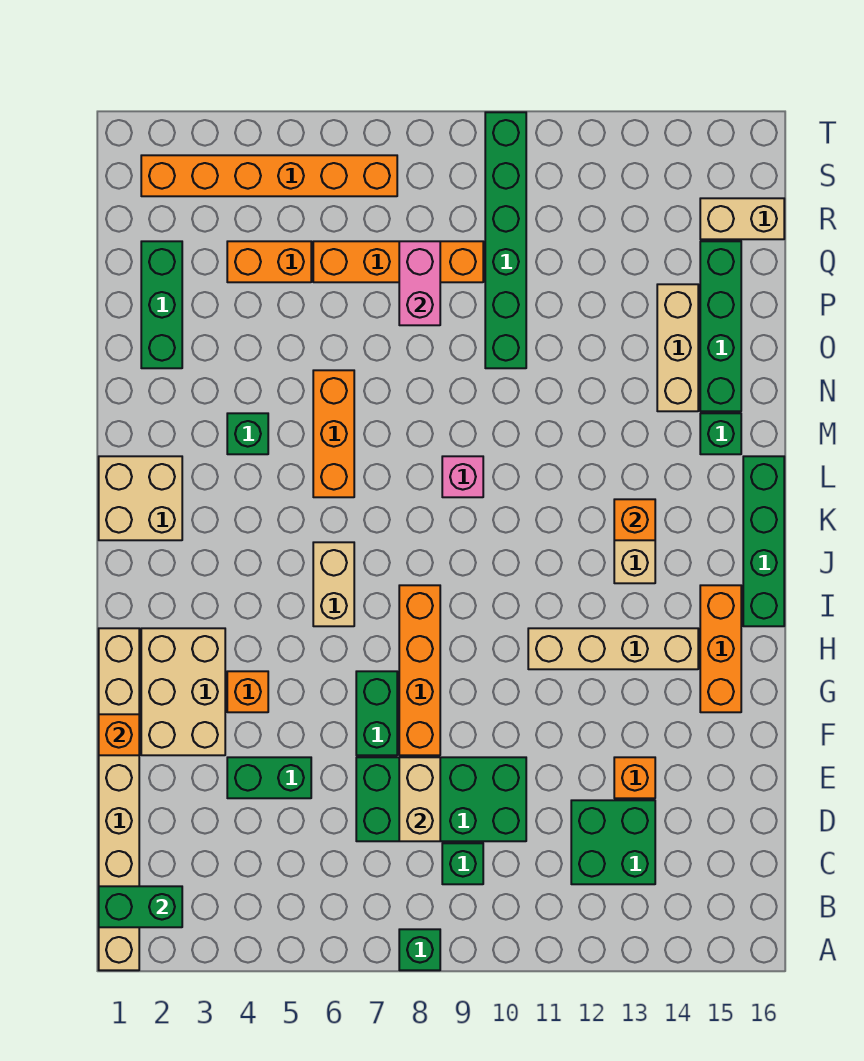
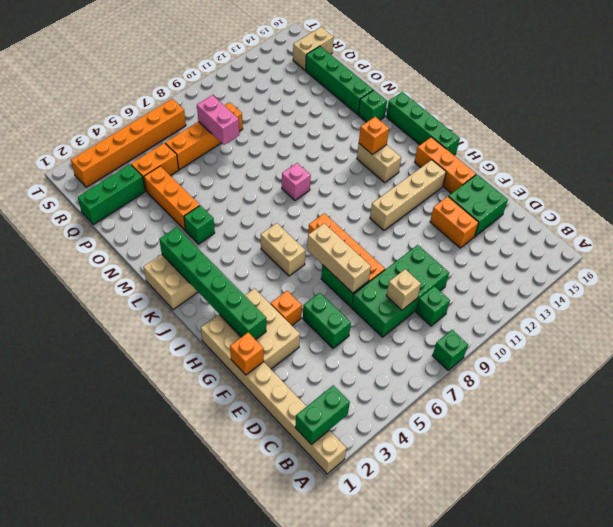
green 2x2 brick [571,800,655,884] -> green 2x2 brick moved to [448,175,508,236]
tan 1x2 brick [399,757,440,841] -> tan 1x1 brick [386,269,421,310]
green 1x2 brick [227,757,311,798] -> green 1x2 brick turned to [303,293,351,348]
orange 1x1 brick [614,757,655,798] -> orange 1x2 brick [430,197,479,248]
orange 1x3 brick [313,370,354,497] -> orange 1x3 brick moved to [144,166,200,230]
tan 1x3 brick [657,284,698,411] -> tan 1x3 brick moved to [307,223,371,293]
green 1x3 brick [141,241,182,368] -> green 1x3 brick turned to [78,164,145,225]
green 1x6 brick [485,112,526,368] -> green 1x6 brick moved to [159,227,266,340]

